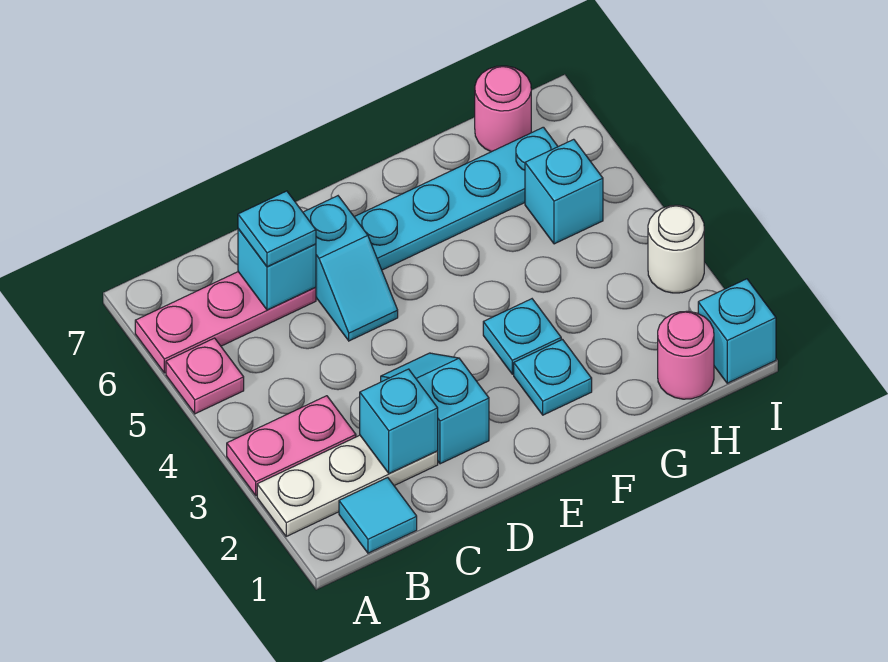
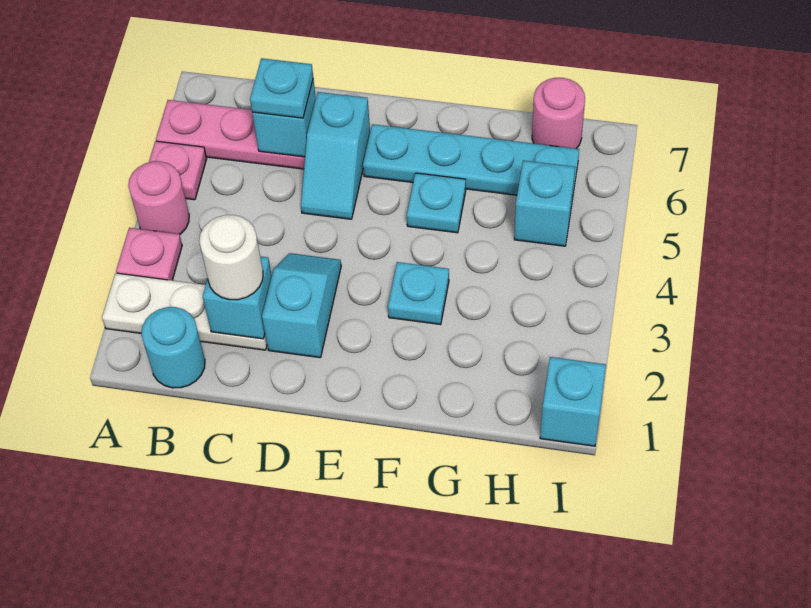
pink 1x2 plate [227,396,356,496] -> pink 1x1 plate [116,228,182,280]
cyan 1x1 tile [339,478,417,553] -> cyan 1x1 round brick [141,307,205,388]
cyan 1x1 plate [514,340,592,415] -> cyan 1x1 plate moved to [407,173,466,233]
pink 1x1 round brick [658,311,714,399] -> pink 1x1 round brick moved to [128,161,189,235]
white 1x1 round brick [648,205,704,293] -> white 1x1 round brick moved to [199,215,263,300]

